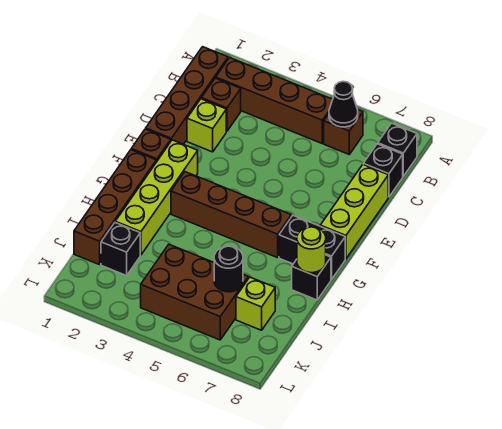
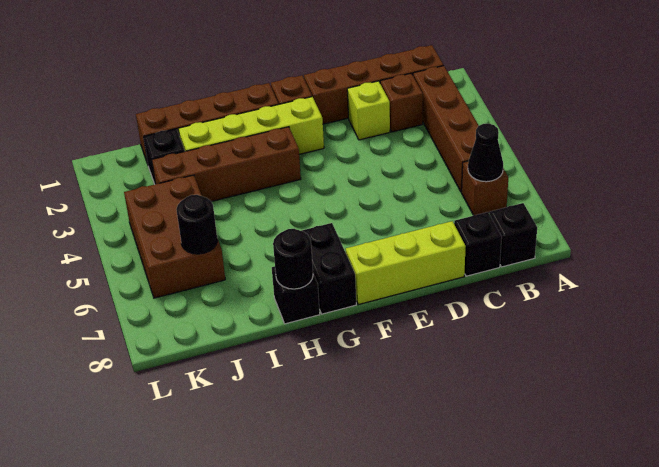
brown 1x4 brick [171,172,291,258] -> brown 1x4 brick turned to [152,127,301,201]
lime 1x1 round brick [297,227,326,273] -> black 1x1 round brick [273,229,313,289]
lime 1x1 brick [236,277,275,330] -> none

